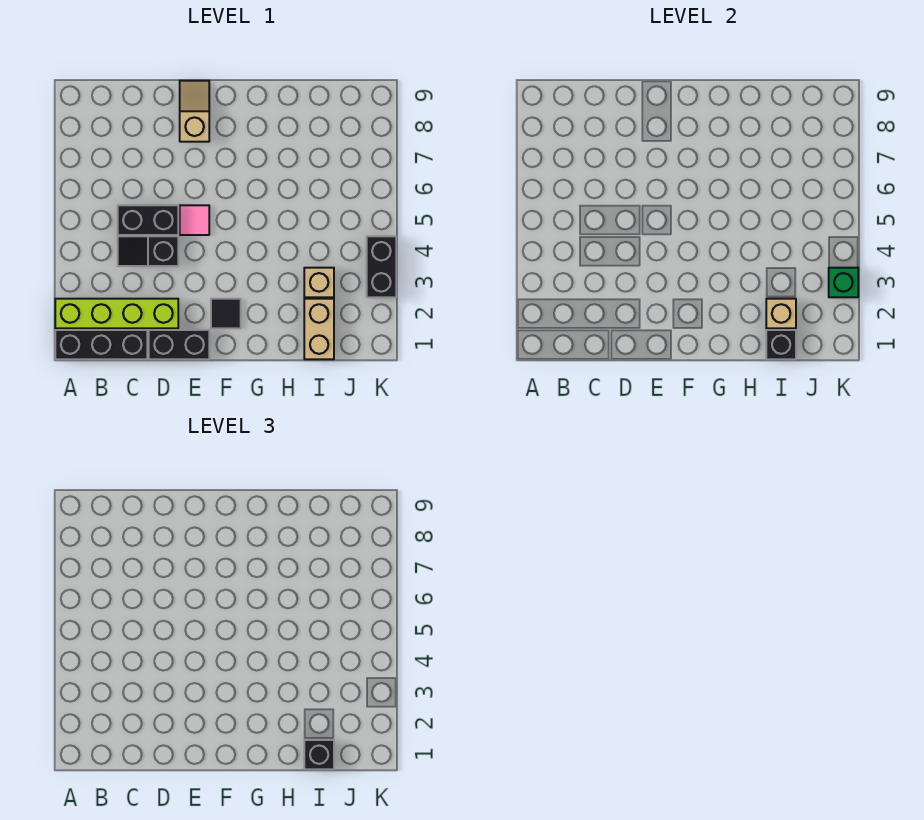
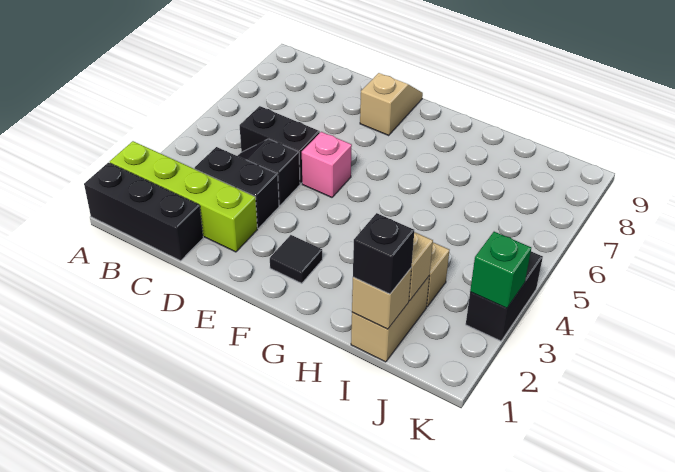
black 1x2 brick [149,330,209,359] -> black 1x2 brick moved to [195,147,279,228]
pink 1x1 tile [180,205,209,235] -> pink 1x1 brick [302,132,352,197]
black 1x1 brick [766,330,796,359] -> tan 1x1 brick [352,268,411,329]

